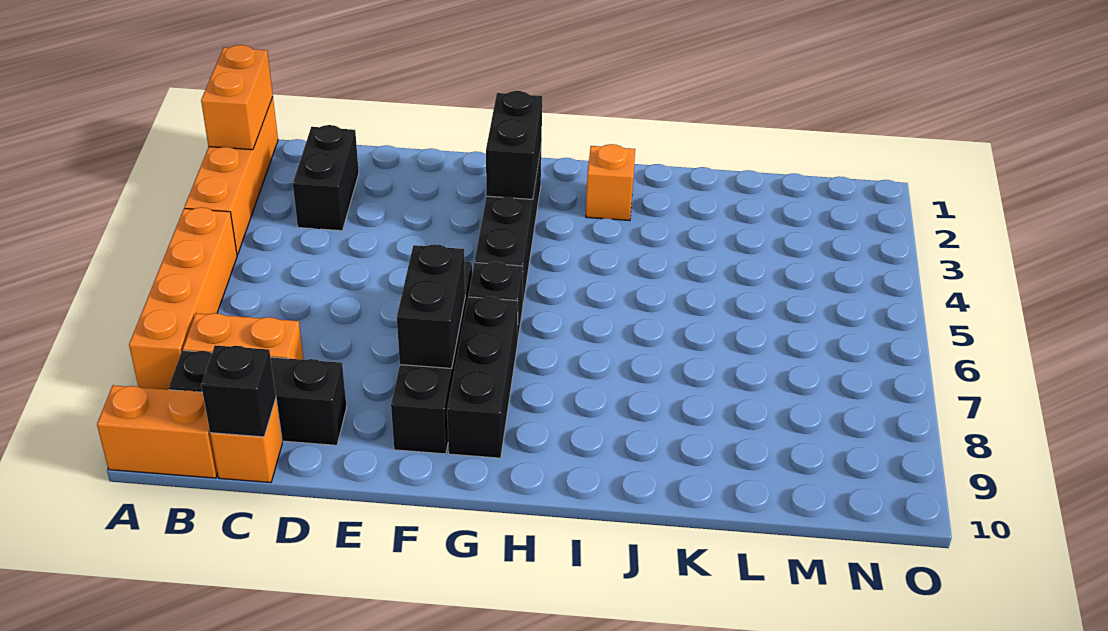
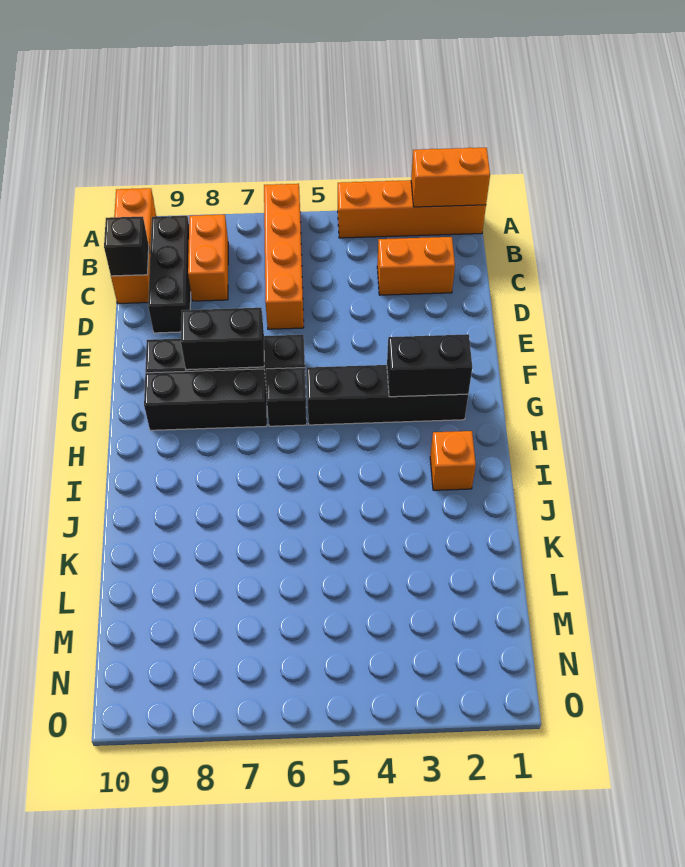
orange 1x4 brick [129,207,237,390] -> orange 1x4 brick turned to [264,184,304,329]
black 1x2 brick [293,125,359,231] -> orange 1x2 brick [377,237,455,295]

